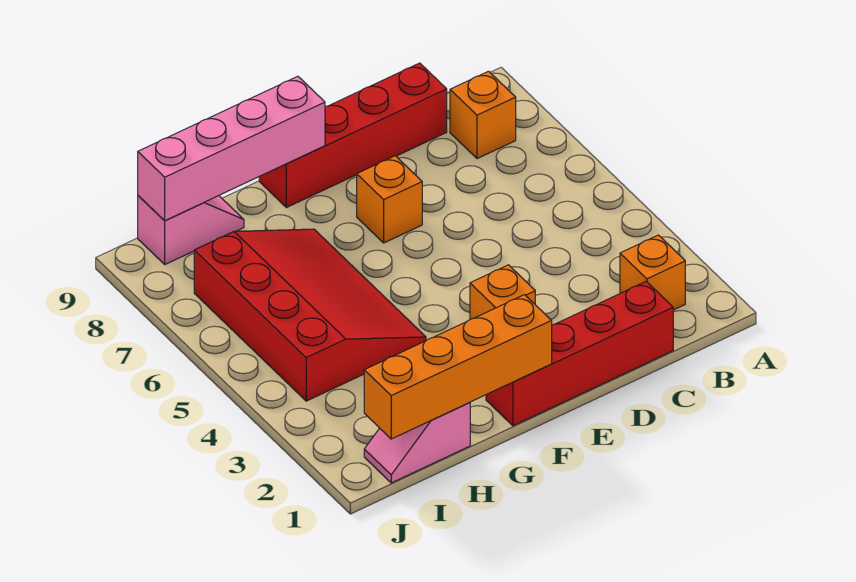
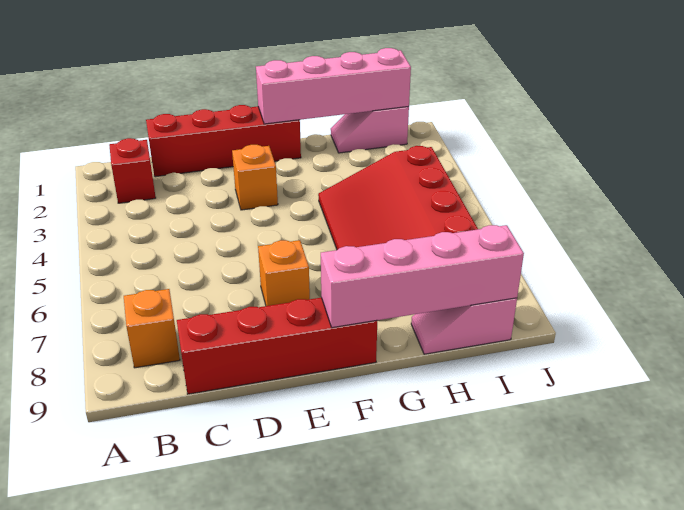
orange 1x1 brick [620,235,685,310] -> red 1x1 brick [109,138,156,203]
orange 1x4 brick [364,295,552,439] -> pink 1x4 brick [256,48,411,124]
pink 1x2 slope [364,402,470,483] -> pink 1x2 slope turned to [331,107,409,153]

